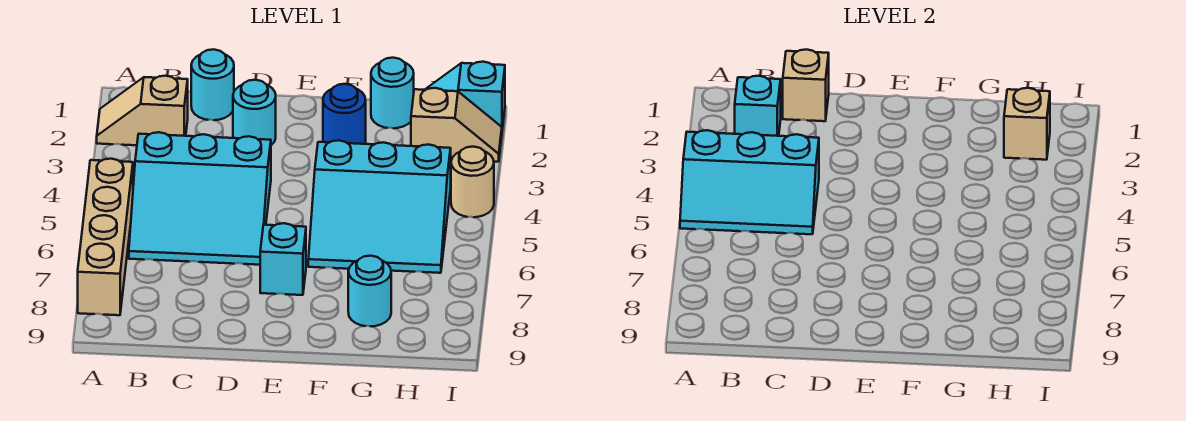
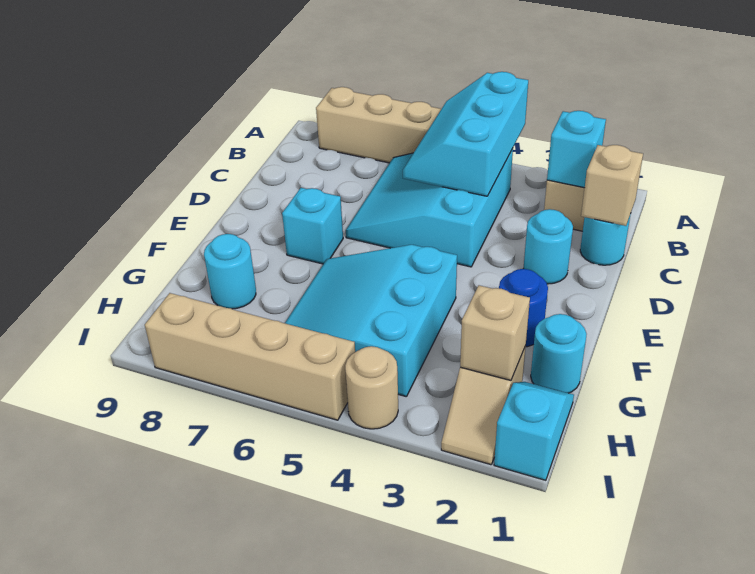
none -> tan 1x4 brick [145,293,355,420]

